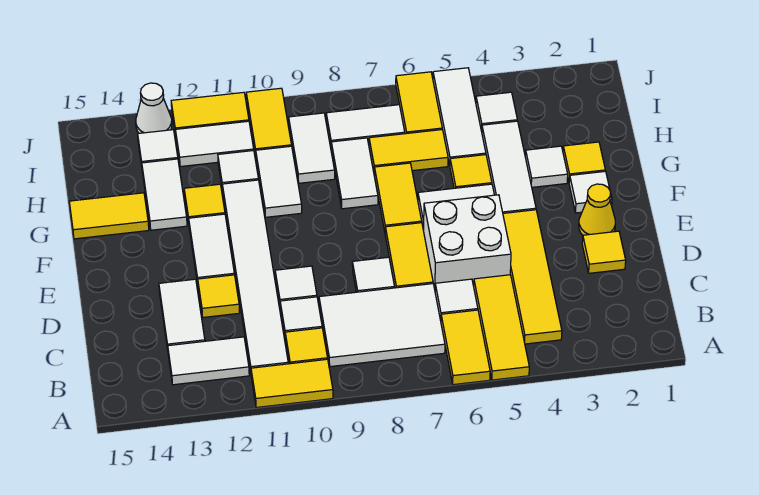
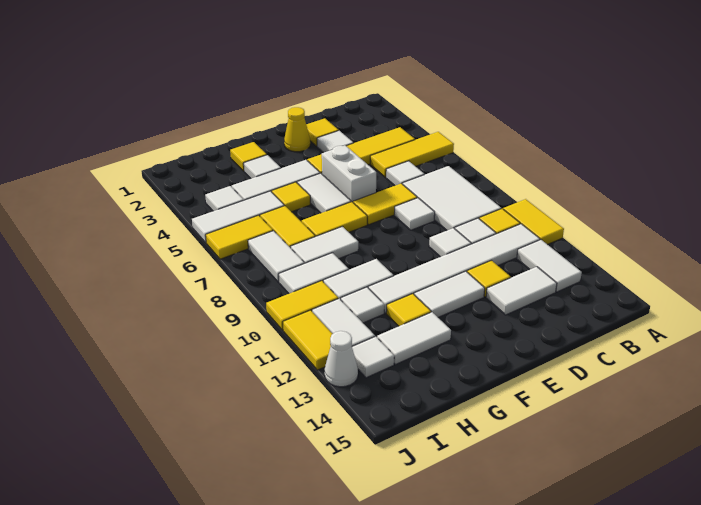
yellow 1x2 tile [441,310,490,385] -> none
white 2x2 brick [423,195,511,289] -> white 1x2 brick [322,145,376,202]
white 1x1 tile [569,171,612,213] -> white 1x1 tile moved to [317,131,353,153]
yellow 1x2 tile [69,193,149,239] -> none

